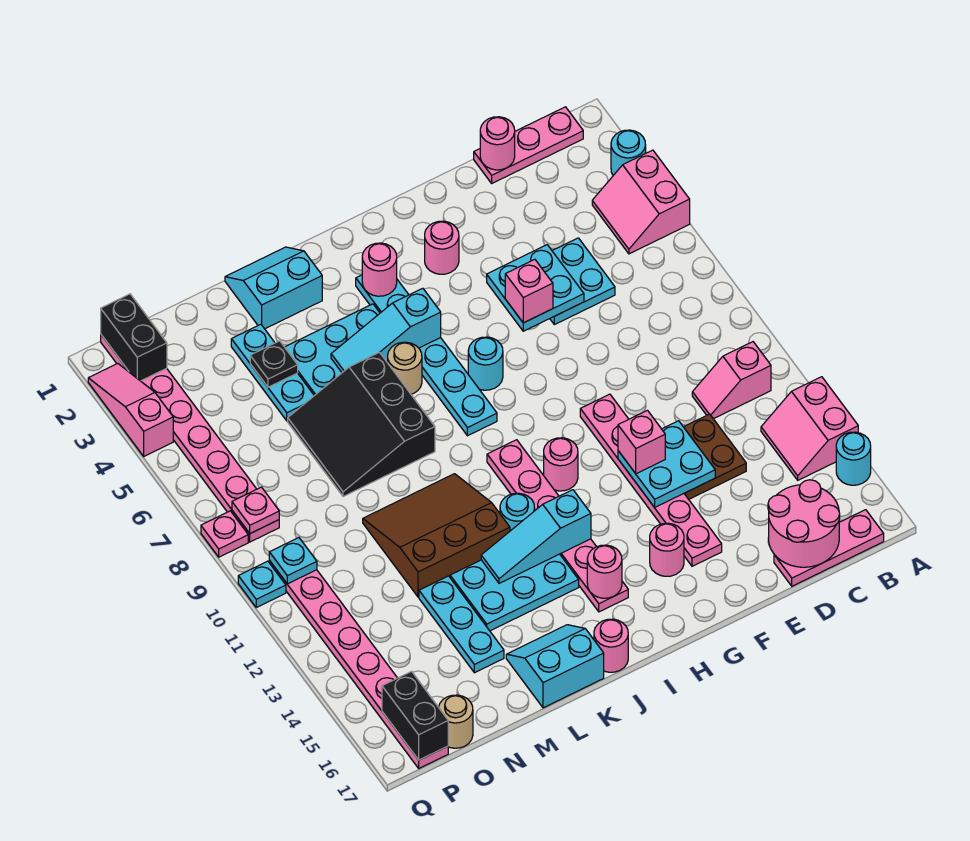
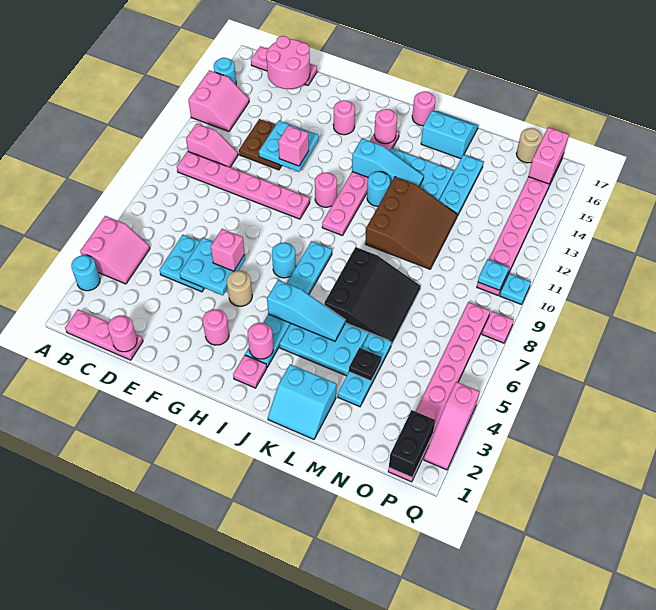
pink 1x6 plate [580,394,722,566] -> pink 1x6 plate turned to [177,151,310,219]
tan 1x1 round brick [388,342,422,394] -> tan 1x1 round brick moved to [227,271,252,306]
brown 3x3 slope [363,474,510,597] -> brown 3x3 slope turned to [365,177,457,269]
cyan 2x2 slope [506,625,604,708] -> cyan 2x2 slope turned to [421,111,478,159]
pink 1x1 plate [232,487,279,533] -> pink 1x1 plate moved to [233,355,267,388]
black 1x2 brick [382,672,448,760] -> pink 1x2 brick [528,127,569,184]

